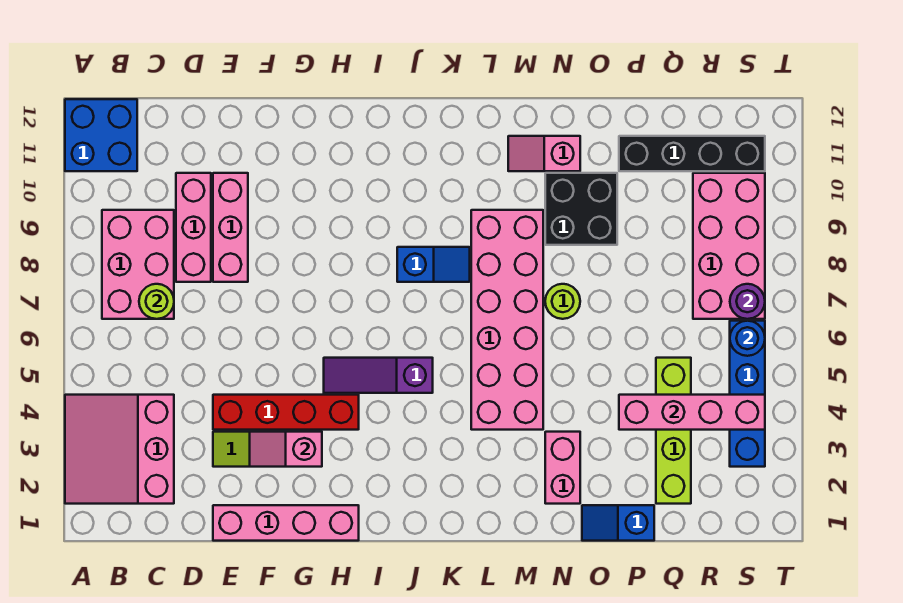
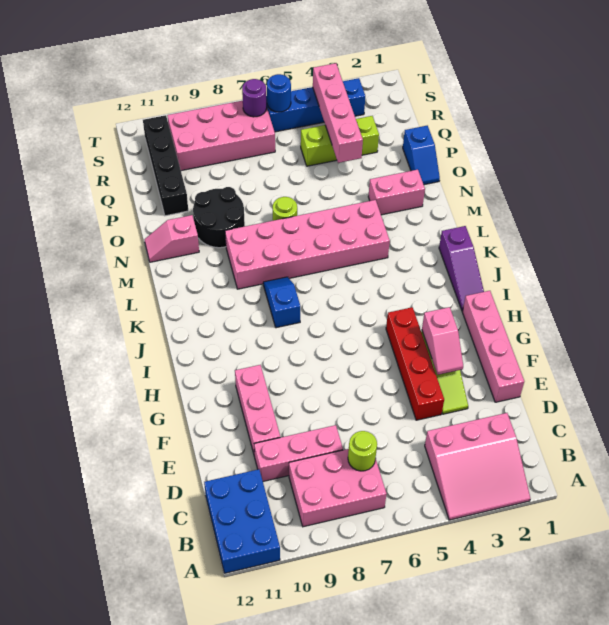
blue 2x2 brick [65,99,137,171] -> blue 2x3 brick [204,469,280,573]
pink 1x3 brick [213,173,248,282] -> pink 1x3 brick turned to [235,365,280,457]
purple 1x3 slope [324,358,433,393] -> purple 1x3 slope moved to [439,226,484,311]
pink 1x2 slope [508,136,580,171] -> pink 1x2 slope turned to [144,215,199,262]
black 2x2 brick [545,173,617,245] -> black 2x2 round brick [193,187,245,248]
lime 1x4 brick [656,358,691,504] -> lime 1x3 brick [301,116,379,166]

